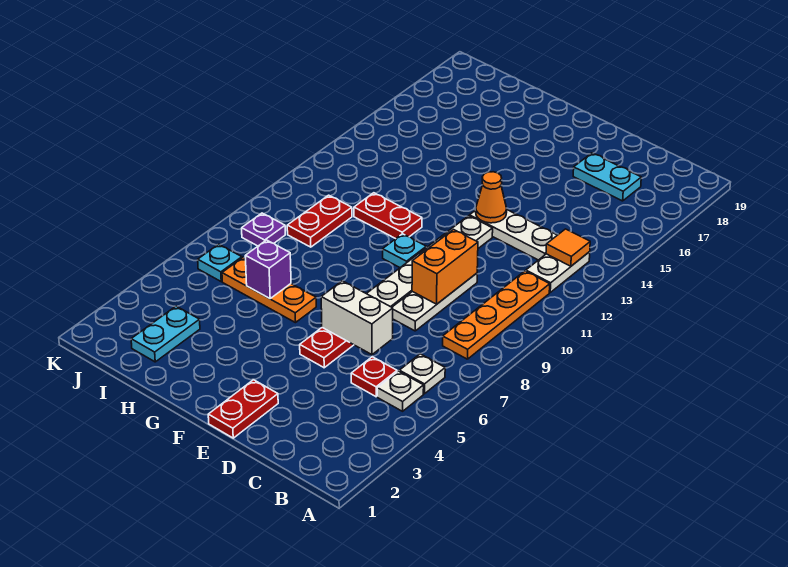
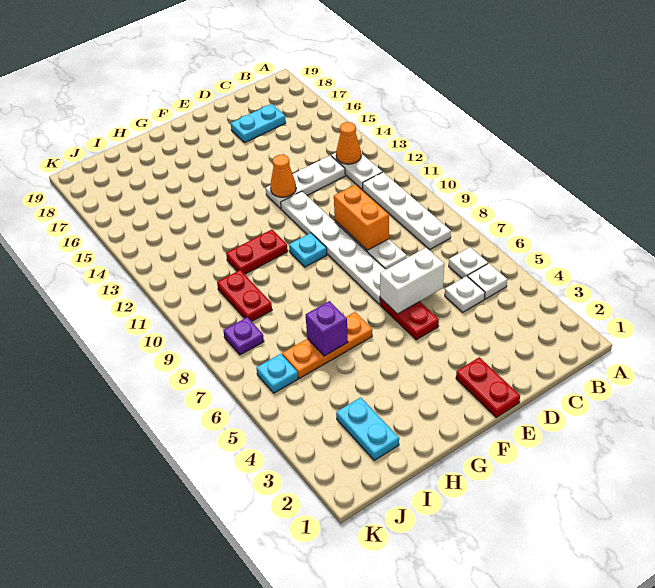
orange 1x4 plate [443,271,550,359] -> white 1x4 plate [363,172,451,249]
orange 1x1 tile [546,229,590,266] -> orange 1x1 cone [336,122,361,164]
red 1x1 plate [351,357,397,397] -> white 1x1 plate [445,276,485,312]

